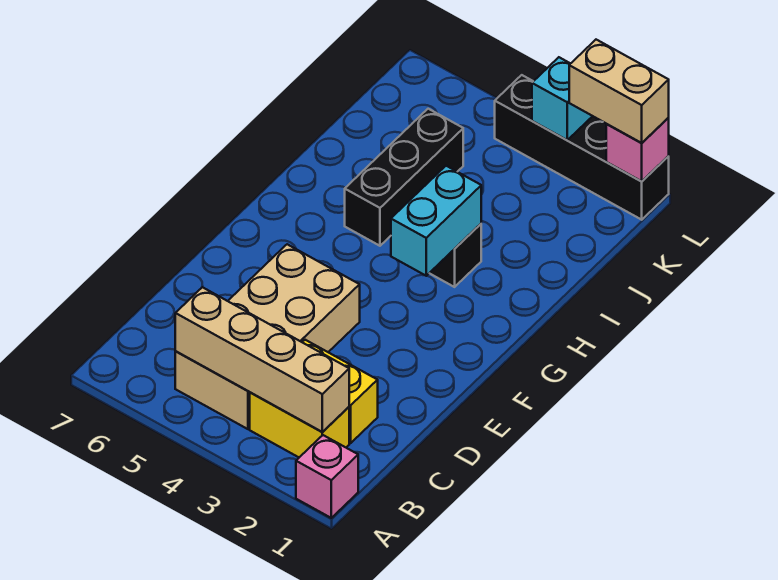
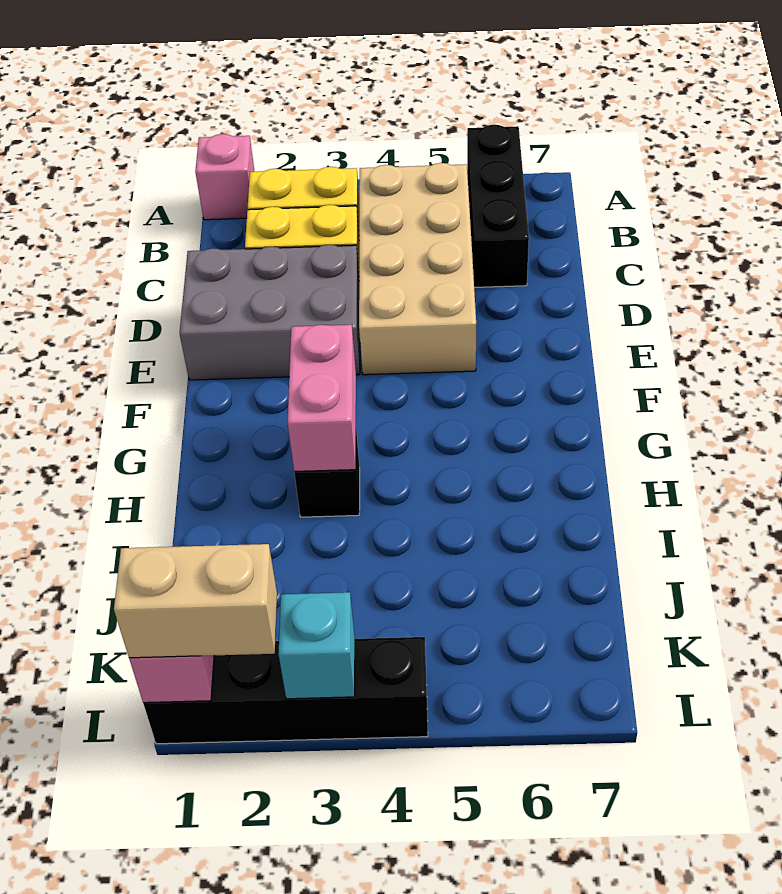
tan 1x4 brick [175,287,349,432] -> none
none -> grey 2x3 brick [180,245,360,380]
cyan 1x2 brick [391,166,481,276] -> pink 1x2 brick [288,325,356,471]
black 1x3 brick [345,109,463,246] -> black 1x3 brick moved to [467,125,529,287]

